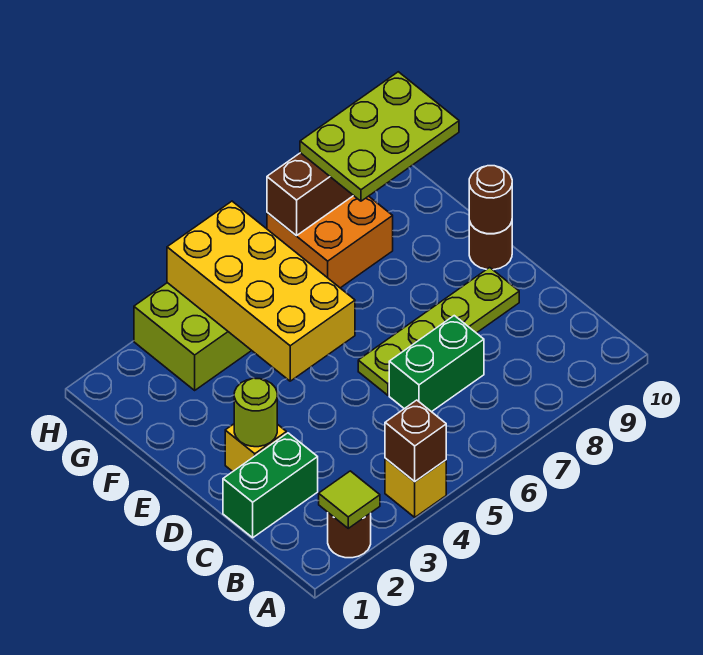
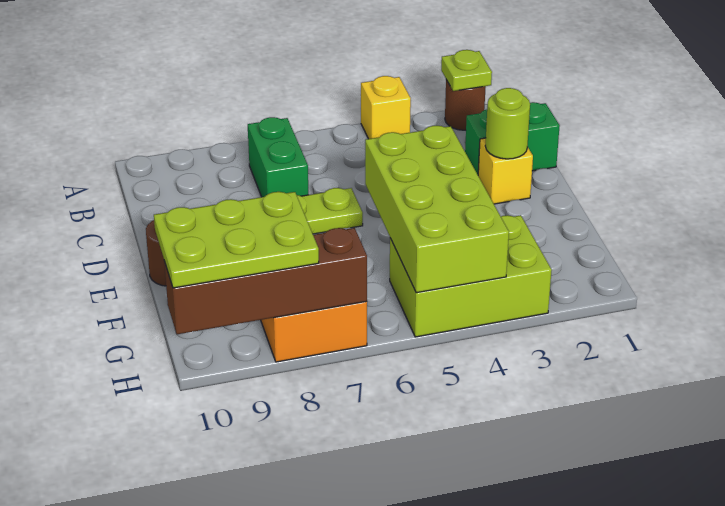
lime 1x1 tile [319,471,380,528] -> lime 1x1 plate [441,50,492,91]
brown 1x1 brick [385,400,446,482] -> none
green 1x2 brick [389,316,484,412] -> green 1x2 brick turned to [248,117,308,197]
yellow 2x4 brick [167,201,355,381] -> lime 2x4 brick [365,126,509,293]
brown 1x1 round brick [469,166,512,234] -> none

